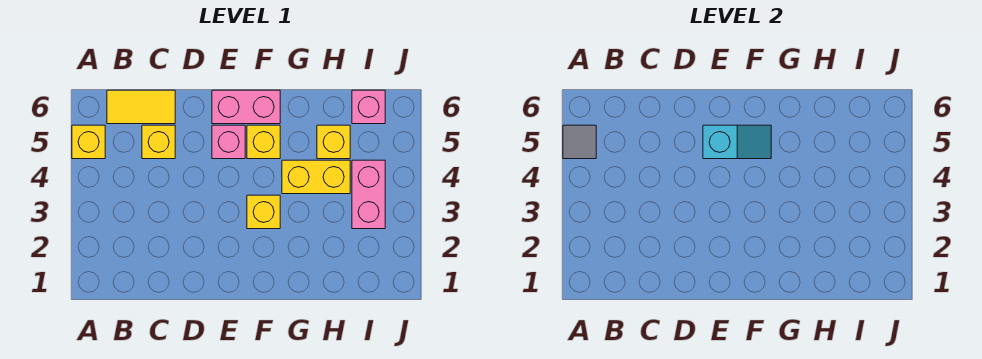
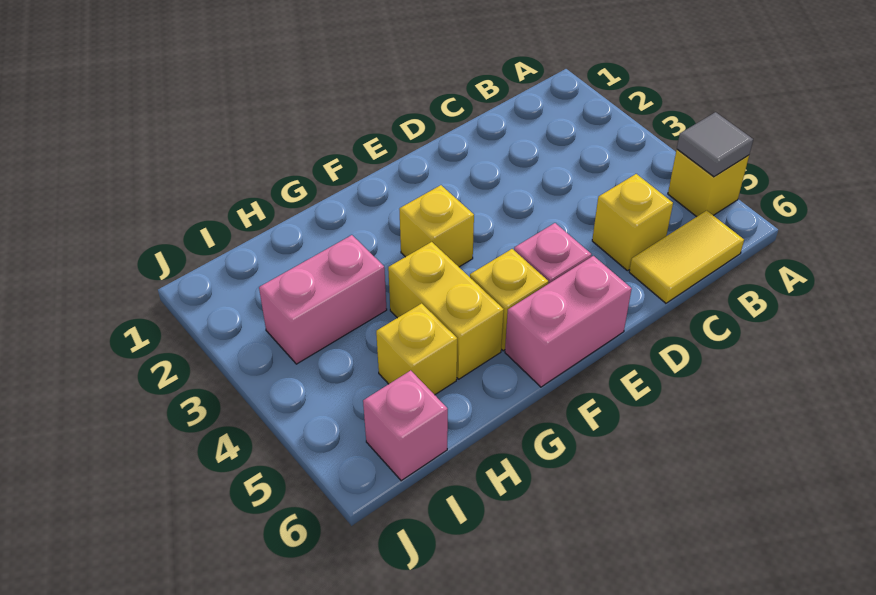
cyan 1x2 slope [703,125,771,159] -> none
yellow 1x2 brick [282,160,350,194] -> yellow 1x2 brick turned to [388,242,504,379]
pink 1x2 brick [352,160,385,229] -> pink 1x2 brick turned to [259,235,387,364]

